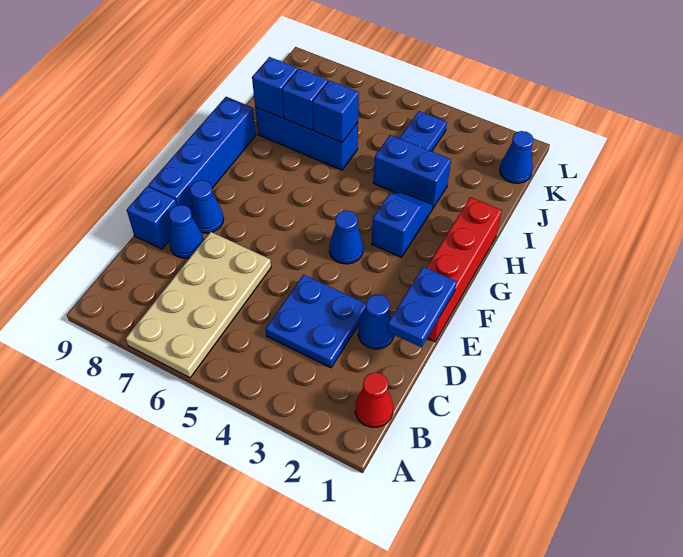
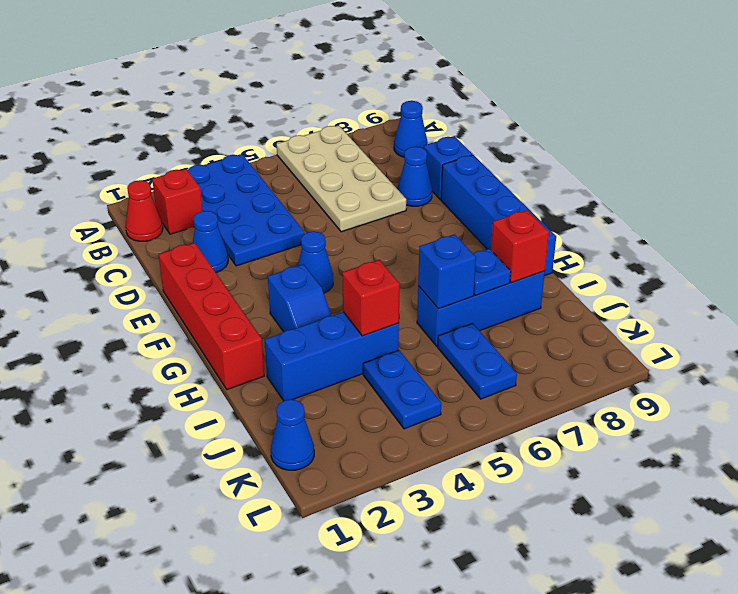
none -> red 1x1 brick [152,169,202,234]
blue 2x2 plate [266,275,366,368] -> blue 2x4 plate [188,154,305,266]
blue 1x2 plate [387,267,457,348] -> blue 1x2 plate moved to [438,323,517,399]
blue 1x1 cone [190,180,224,233] -> blue 1x1 cone moved to [394,101,428,157]
blue 1x2 brick [373,135,451,208] -> blue 1x3 brick [265,312,399,401]
none -> red 1x1 brick [342,260,400,336]
blue 1x1 brick [282,69,328,130] -> blue 1x1 plate [473,248,511,295]
blue 1x1 brick [252,57,298,118] -> red 1x1 brick [491,210,549,283]

